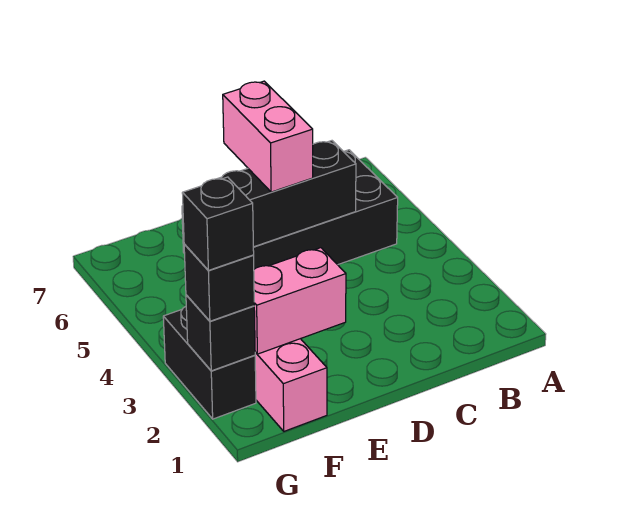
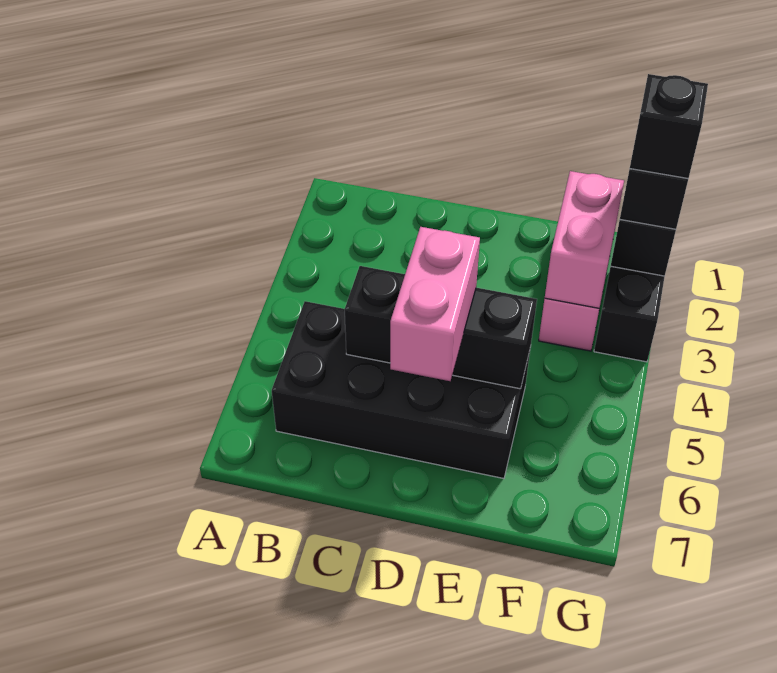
pink 1x2 brick [254,248,346,354] -> pink 1x2 brick turned to [545,171,624,308]

